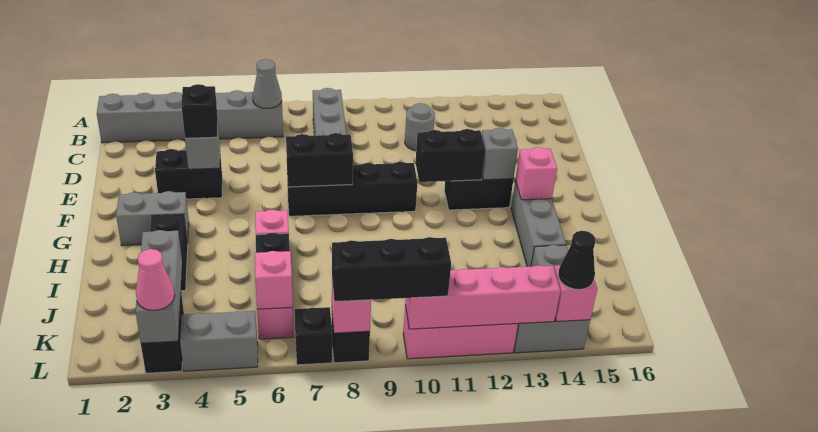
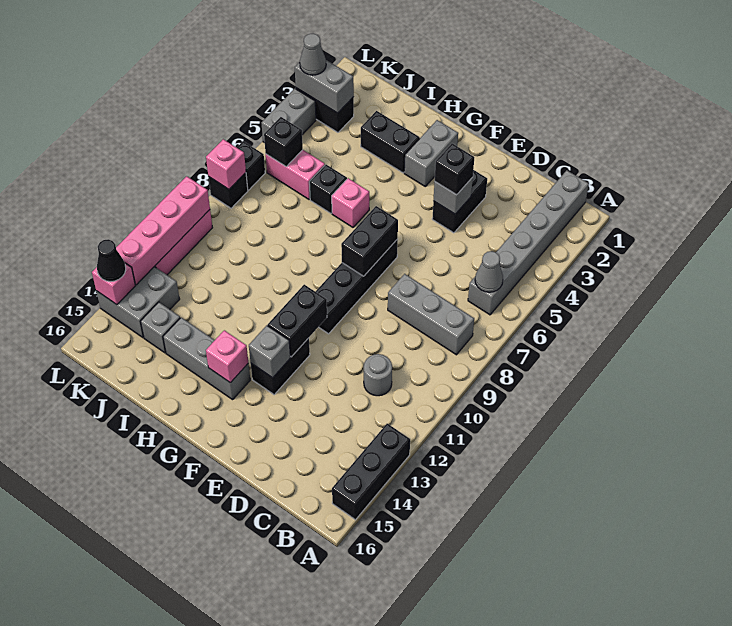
grey 1x3 brick [135,230,182,343] -> grey 1x2 brick [295,60,354,113]
pink 1x1 brick [255,251,293,309] -> black 1x1 brick [264,117,303,166]
pink 1x1 cone [136,249,175,310] -> grey 1x1 cone [300,34,326,75]
black 1x3 brick [332,237,451,302] -> black 1x3 brick moved to [332,424,410,520]

